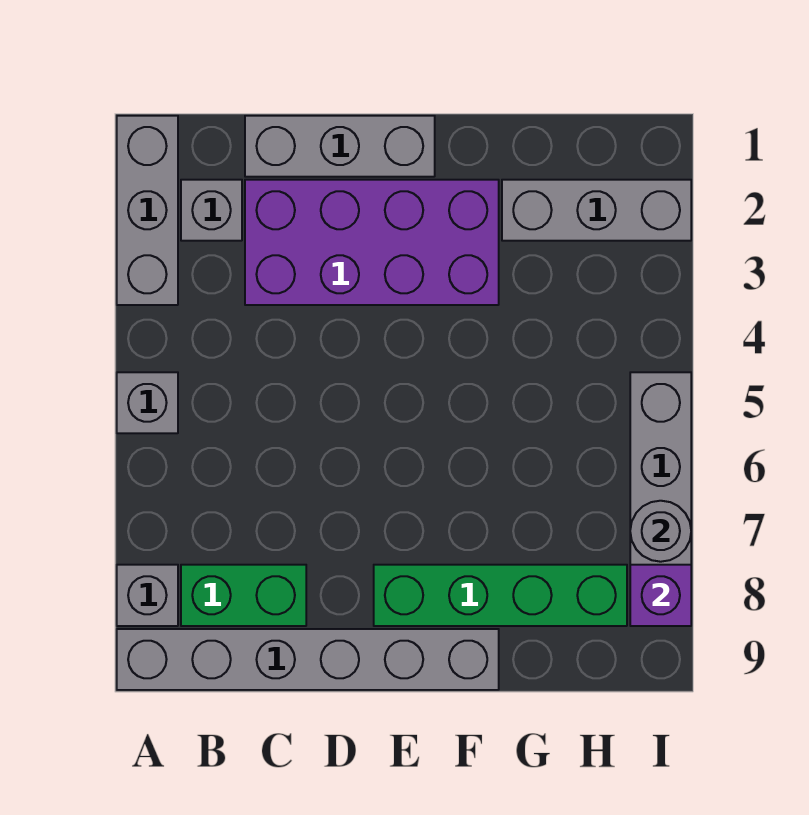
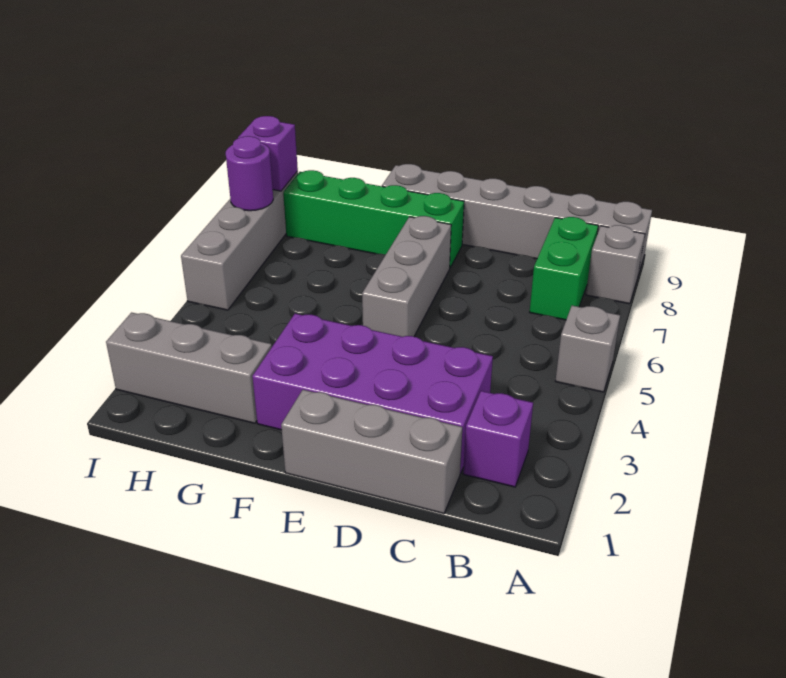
grey 1x3 brick [117,116,178,305] -> grey 1x3 brick moved to [362,216,451,337]
grey 1x1 brick [181,180,242,241] -> purple 1x1 brick [463,391,533,487]
green 1x2 brick [181,565,306,626] -> green 1x2 brick turned to [530,217,598,320]
grey 1x1 round brick [630,501,691,562] -> purple 1x1 round brick [226,136,273,211]

